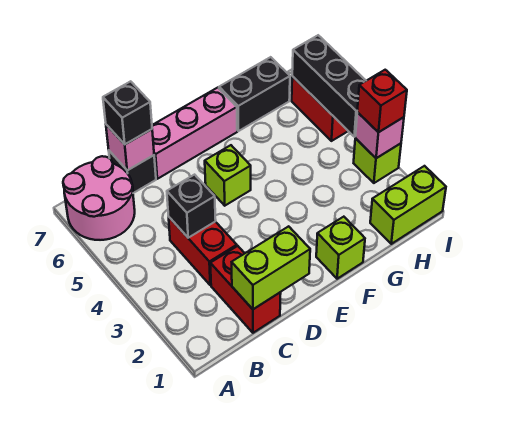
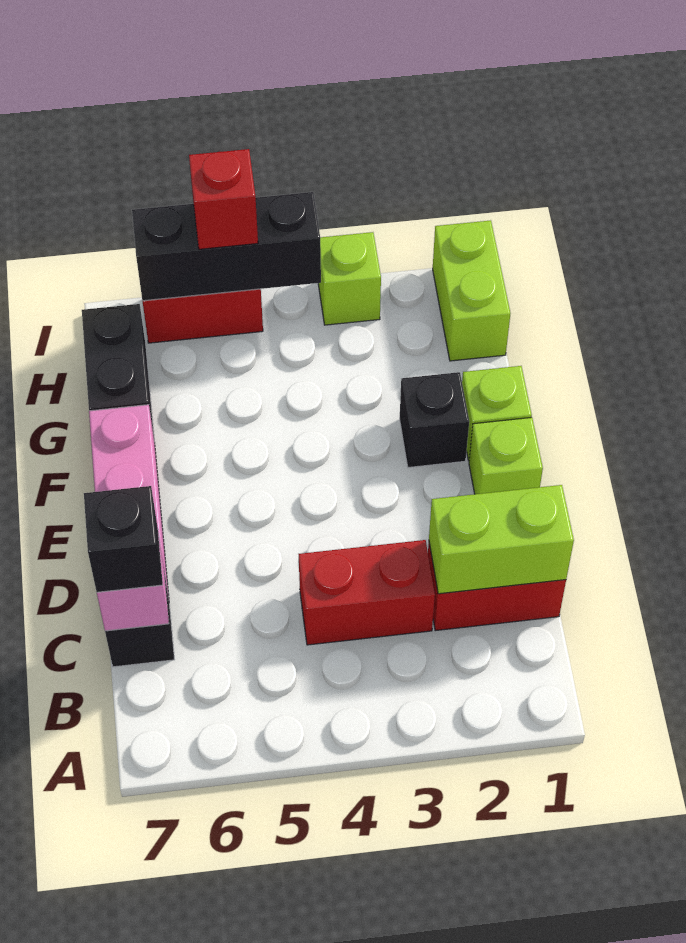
pink 2x2 round brick [63,156,135,240] -> none
lime 1x2 brick [232,226,310,309] -> lime 1x2 brick turned to [429,485,574,594]
black 1x1 brick [167,175,216,238] -> black 1x1 brick moved to [400,372,469,467]
lime 1x1 brick [205,145,251,206] -> lime 1x1 brick moved to [469,417,543,494]
pink 1x1 brick [355,112,404,158] -> none
red 1x1 brick [357,70,407,132] -> red 1x1 brick moved to [189,149,258,249]

